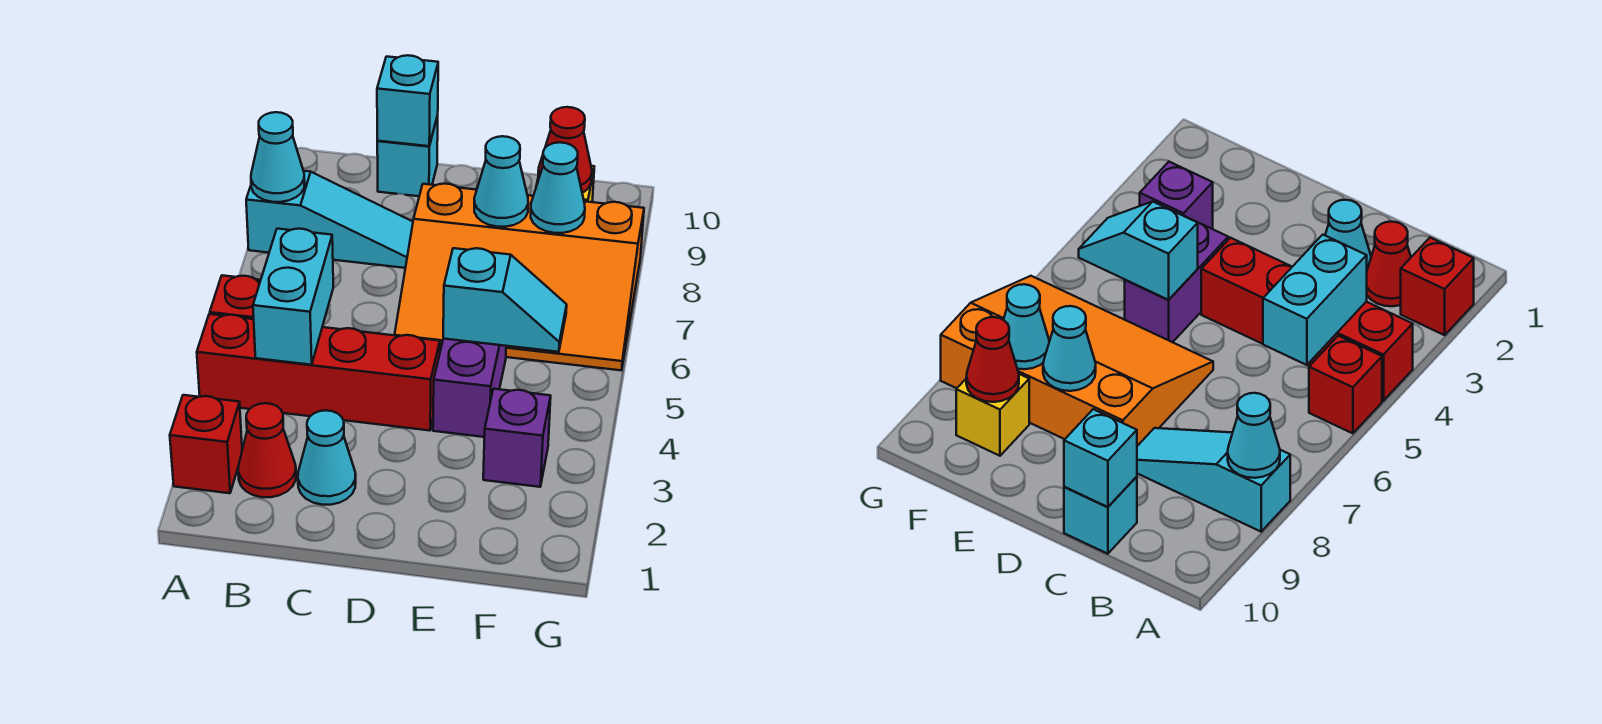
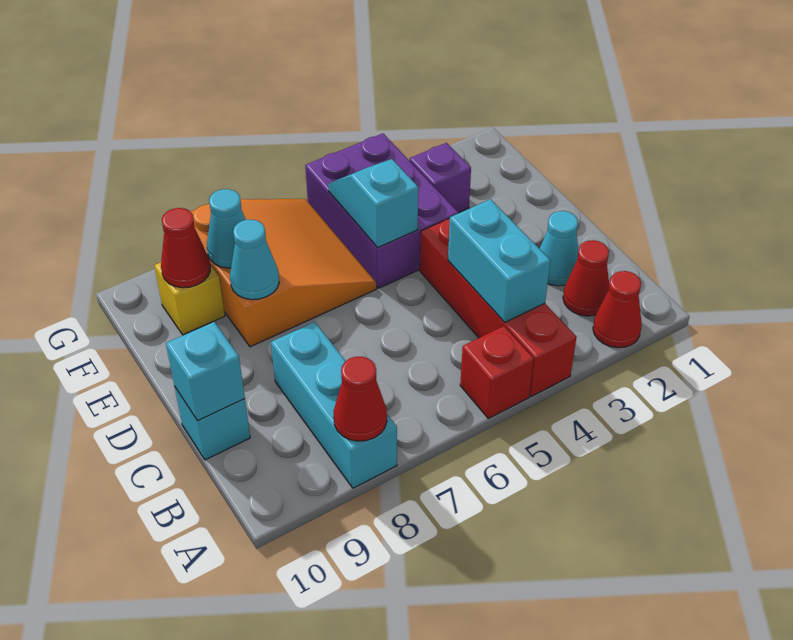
red 1x1 brick [170,395,242,493] -> red 1x1 cone [593,271,642,348]
cyan 1x3 slope [246,171,413,268] -> cyan 1x3 brick [271,322,397,488]
cyan 1x1 cone [251,112,305,202] -> red 1x1 cone [333,357,387,441]
cyan 1x2 brick [253,229,333,365] -> cyan 1x2 brick turned to [448,199,550,322]
orange 3x4 slope [395,184,644,370] -> orange 3x3 slope [191,199,376,347]
purple 1x2 brick [433,339,506,437] -> purple 2x3 brick [305,133,458,288]

